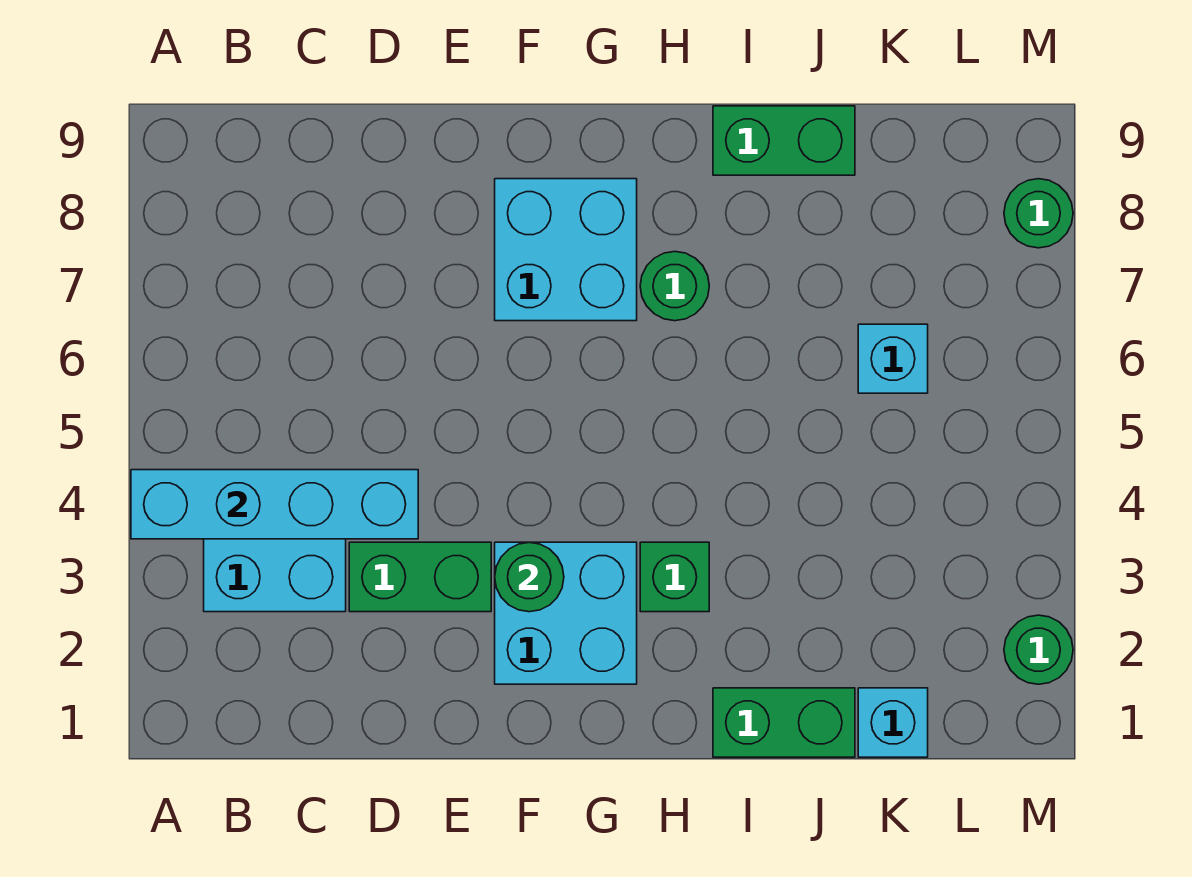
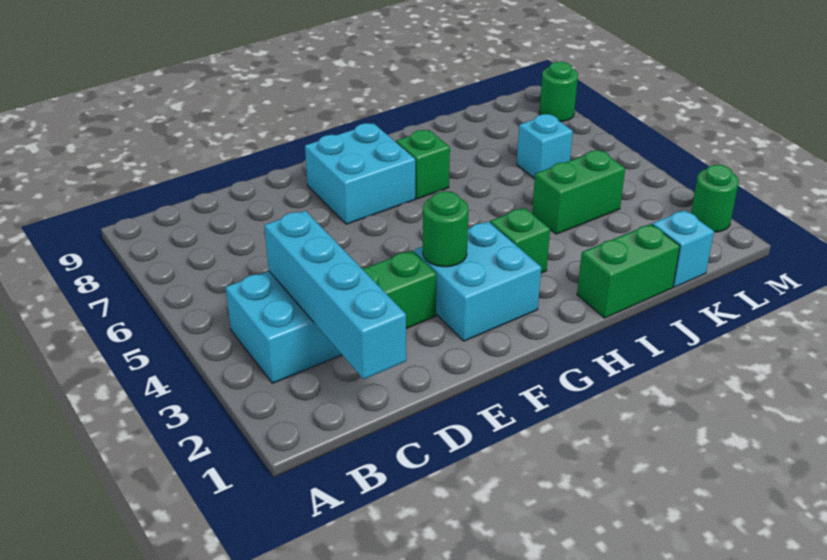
cyan 1x4 brick [131,470,418,539] -> cyan 1x4 brick turned to [264,211,406,379]
green 1x1 round brick [640,251,709,321] -> green 1x1 brick [396,130,450,199]
green 1x2 brick [713,106,855,175] -> green 1x2 brick moved to [532,150,625,234]

